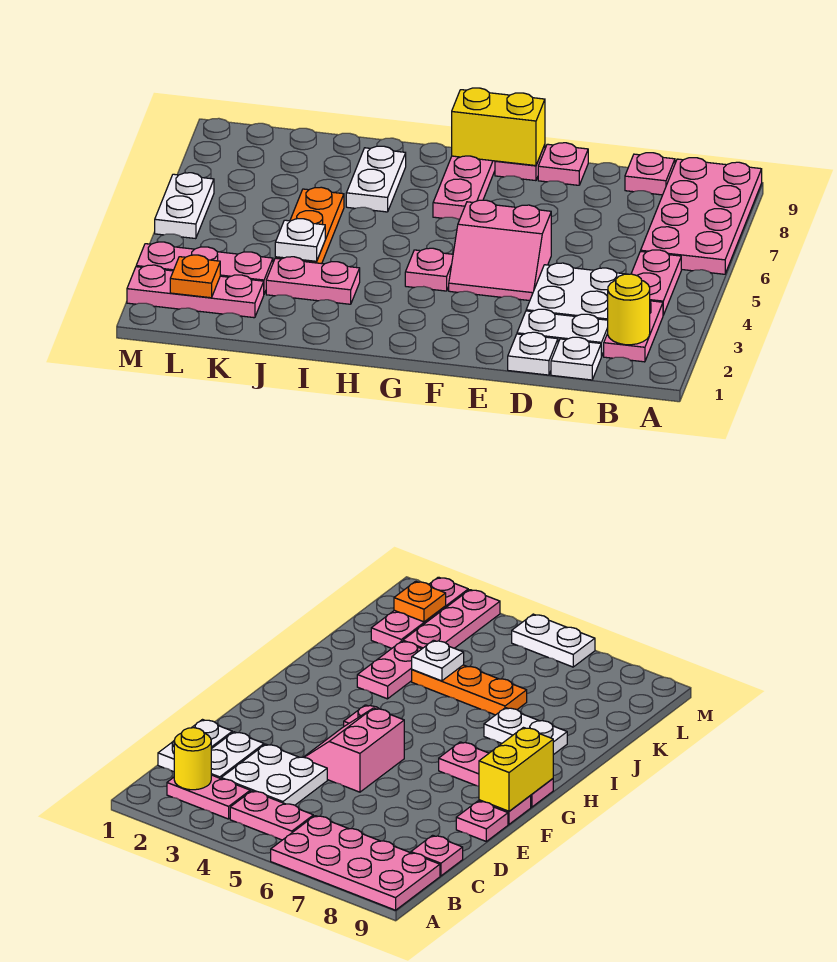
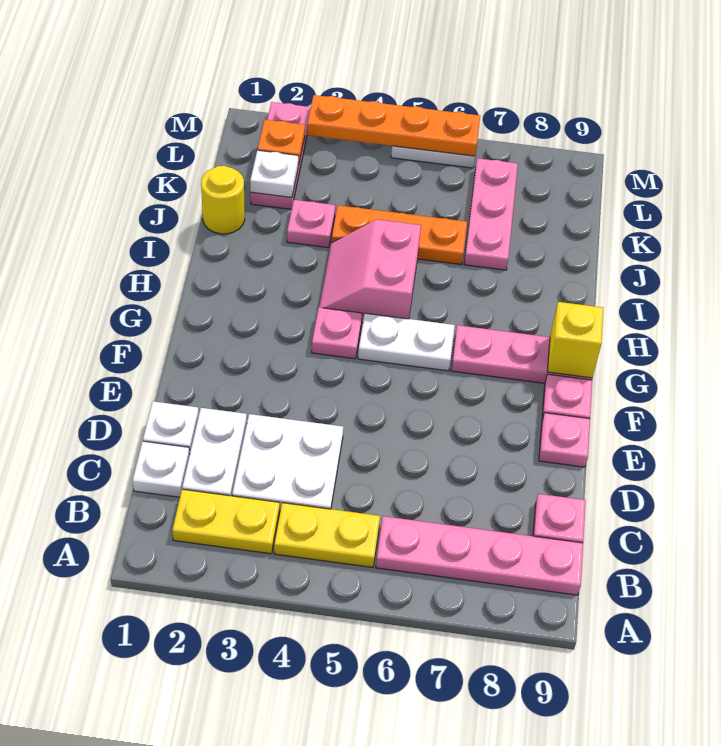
pink 2x4 plate [641,158,762,274] -> pink 1x4 plate [376,516,583,595]
pink 1x2 plate [604,301,663,362] -> yellow 1x2 plate [172,489,280,554]
yellow 1x1 round brick [608,274,650,345] -> yellow 1x1 round brick moved to [201,166,245,234]
pink 1x2 plate [631,250,681,315] -> yellow 1x2 plate [274,503,380,567]
pink 2x2 slope [449,200,551,301] -> pink 2x2 slope moved to [319,220,421,323]
yellow 1x2 brick [452,88,545,166] -> yellow 1x1 brick [547,302,603,378]
pink 1x2 plate [266,257,360,304] -> pink 1x1 plate [287,200,335,248]
white 1x2 plate [346,146,406,212] -> white 1x2 plate moved to [358,313,455,371]
white 1x1 plate [275,219,325,261] -> white 1x1 plate moved to [250,150,299,197]
pink 1x3 plate [136,242,273,294] -> pink 1x3 plate moved to [464,158,518,270]
none -> orange 1x4 plate [307,95,480,156]

